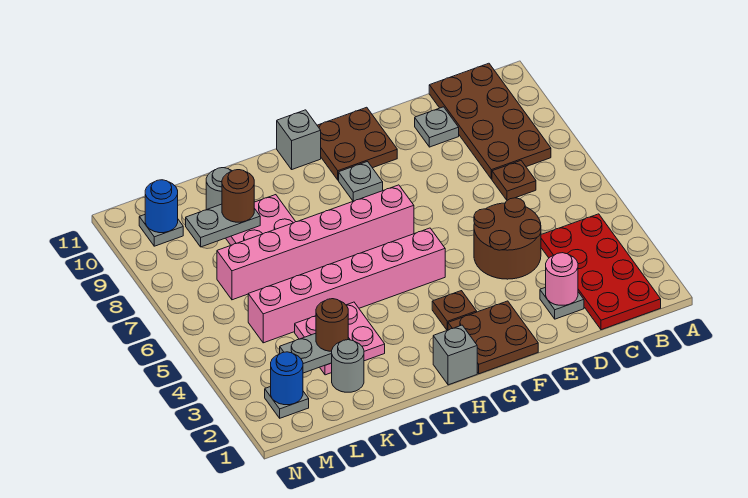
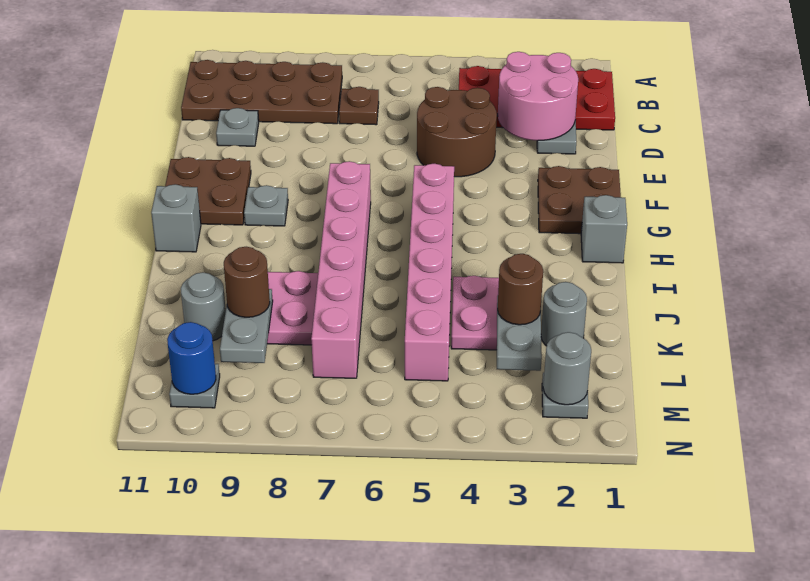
pink 1x1 round brick [546,253,578,305] -> pink 2x2 round brick [498,52,578,141]
brown 1x1 plate [432,291,477,330] -> none
blue 1x1 round brick [271,352,303,405] -> grey 1x1 round brick [543,332,591,405]

